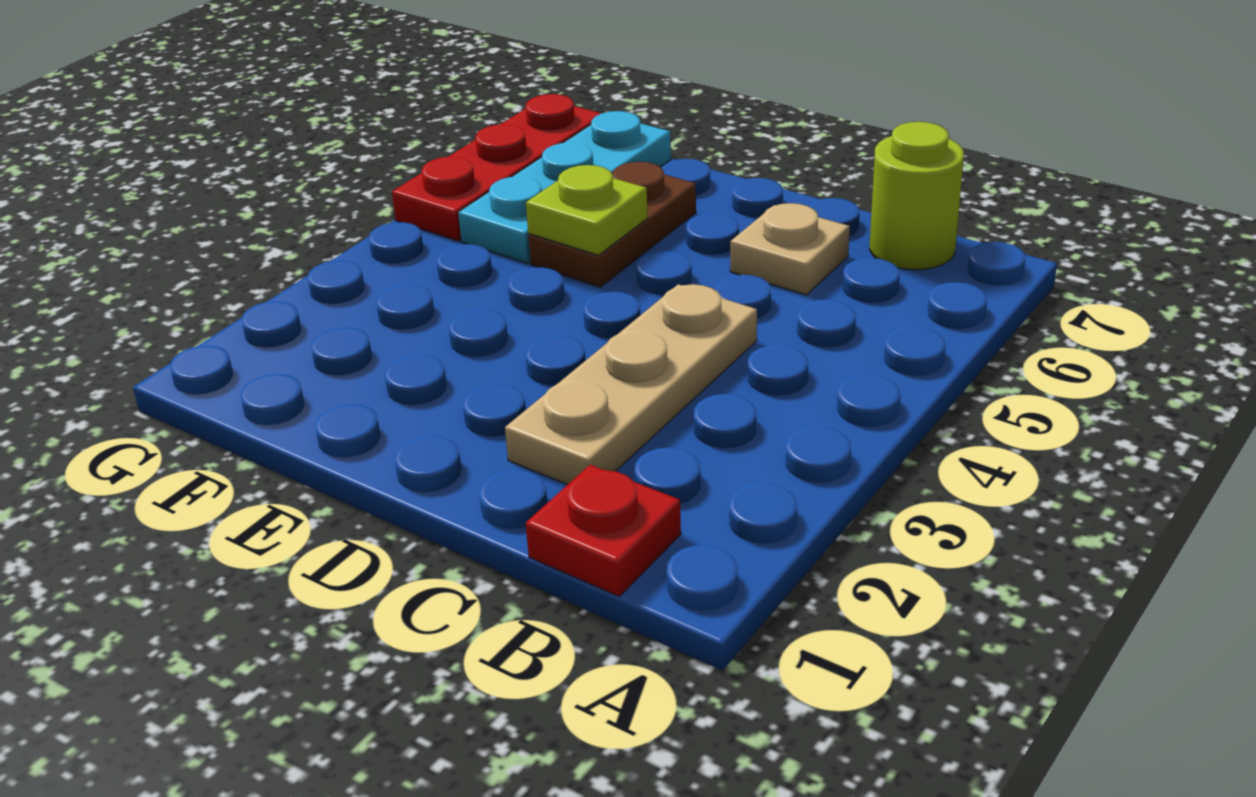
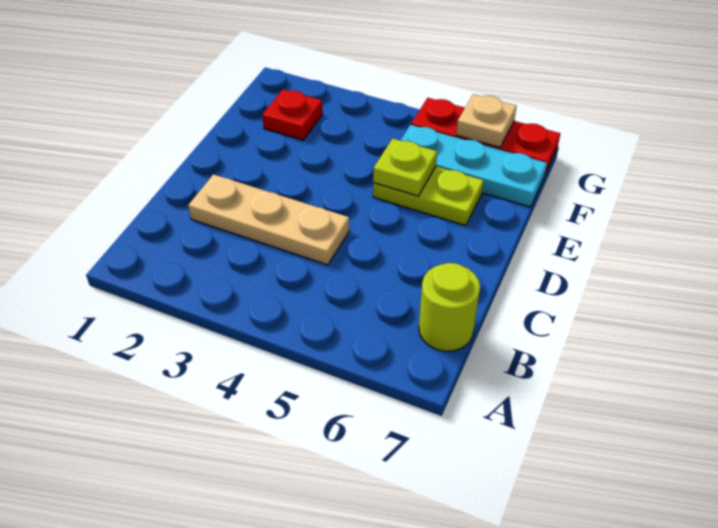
red 1x1 plate [526,465,681,596] -> red 1x1 plate moved to [262,89,323,140]
tan 1x1 plate [730,203,850,295] -> tan 1x1 plate moved to [456,94,517,147]
brown 1x2 plate [528,162,696,287] -> lime 1x2 plate [373,167,484,226]

